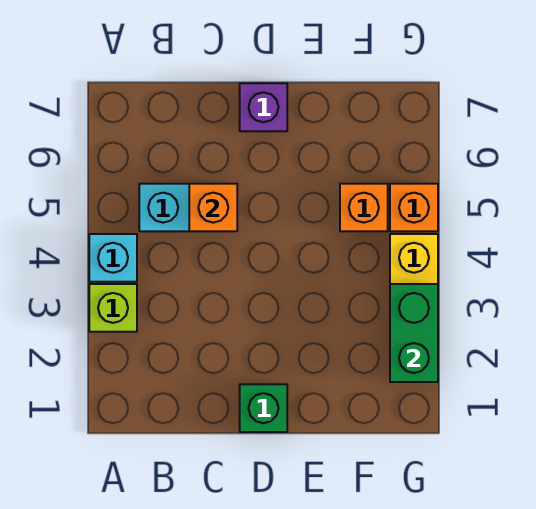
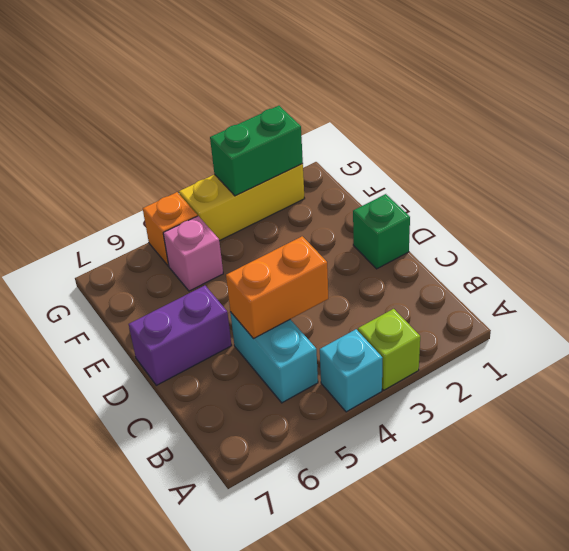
orange 1x1 brick [189,184,237,231] -> orange 1x2 brick [226,236,328,339]
purple 1x1 brick [240,83,287,131] -> purple 1x2 brick [129,286,232,385]
orange 1x1 brick [340,184,388,231] -> pink 1x1 brick [163,216,223,291]

